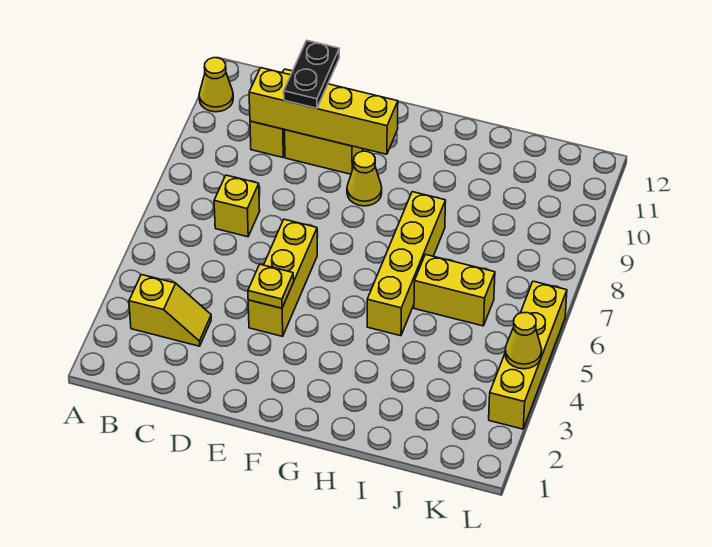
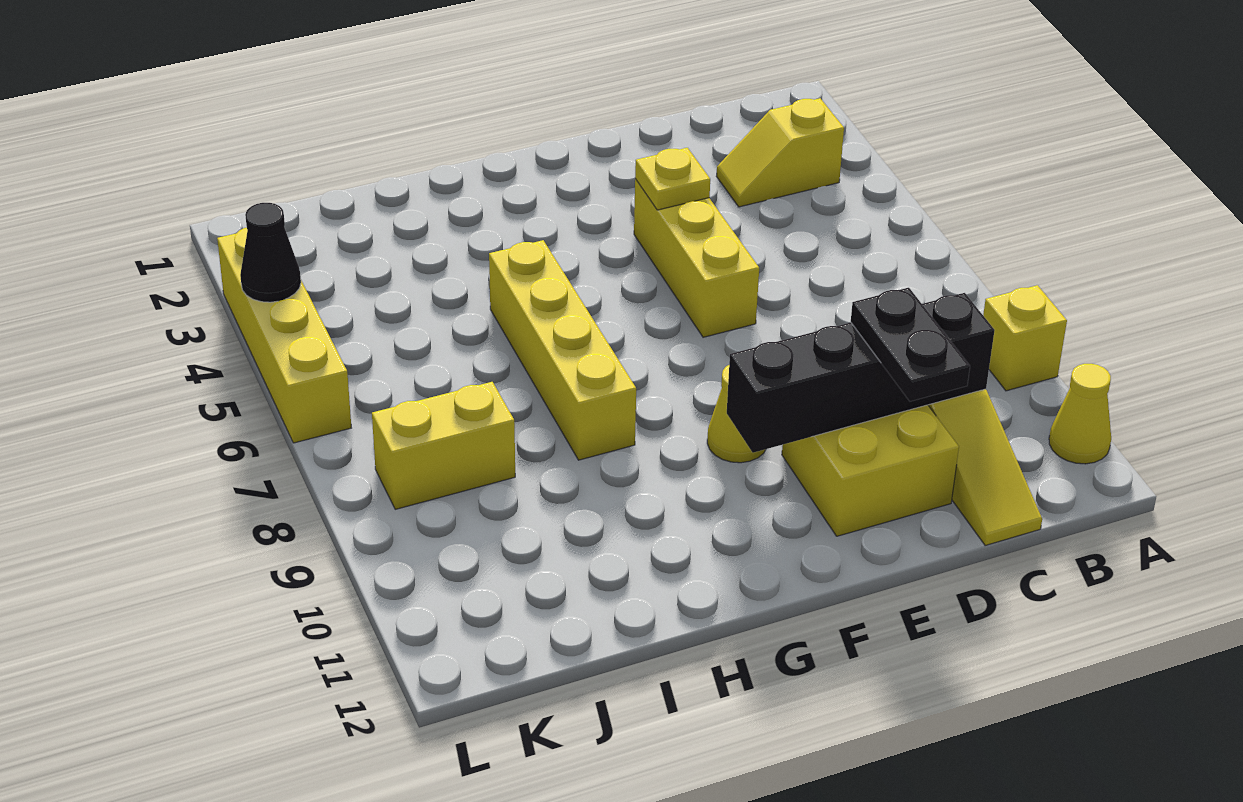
yellow 1x1 brick [214,175,260,237] -> yellow 1x1 brick moved to [983,285,1067,391]
yellow 1x4 brick [249,68,398,154] -> black 1x4 brick [727,293,995,453]
yellow 1x2 brick [414,254,495,326] -> yellow 1x2 brick moved to [372,382,515,509]
yellow 1x1 cone [505,313,542,369] -> black 1x1 cone [240,203,301,302]

